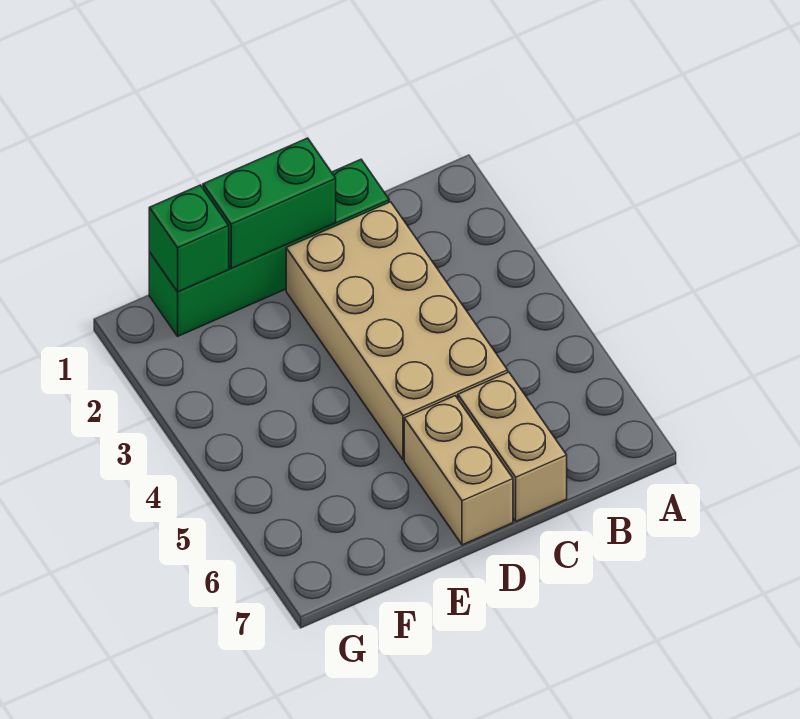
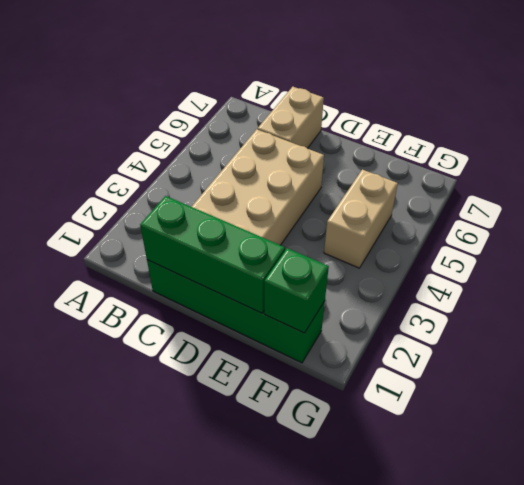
green 1x2 brick [203,138,336,268] -> green 1x3 brick [140,196,285,313]
tan 1x2 brick [404,396,513,545] -> tan 1x2 brick moved to [324,170,398,268]

